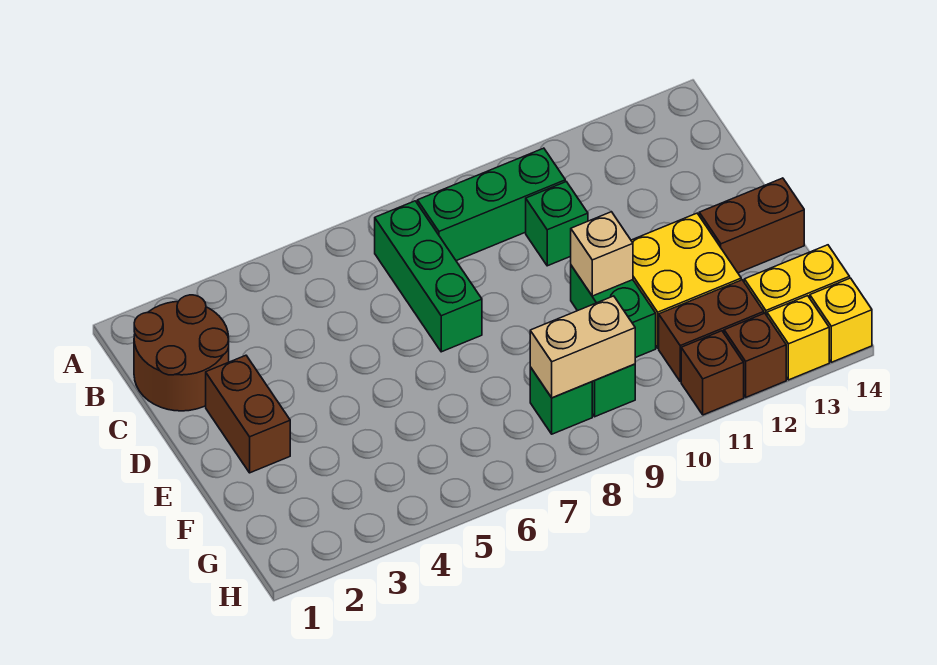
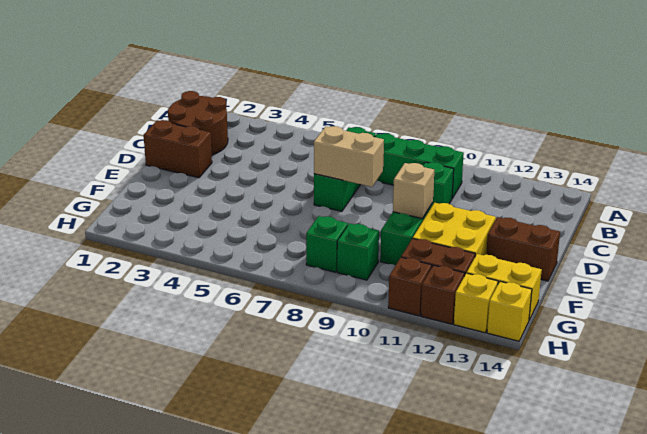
brown 1x2 brick [206,355,290,473] -> brown 1x2 brick turned to [144,120,212,178]
tan 1x2 brick [530,296,635,398] -> tan 1x2 brick moved to [314,126,384,187]

